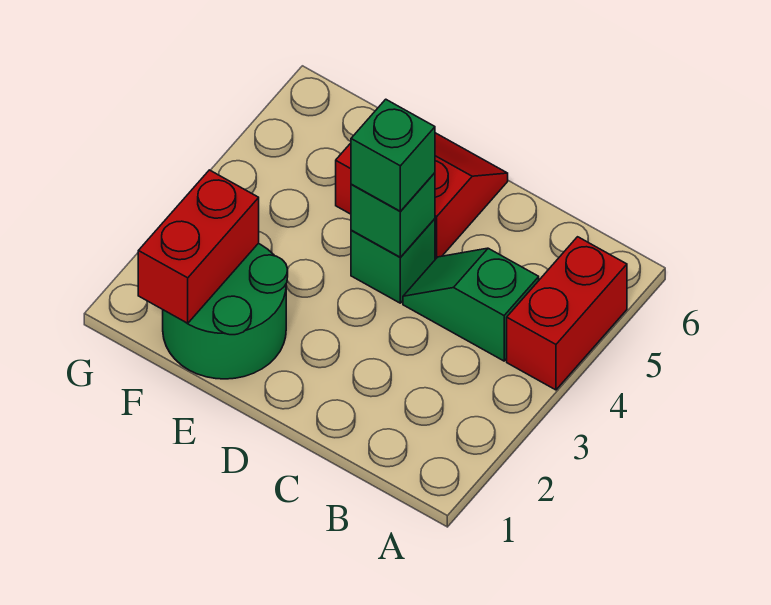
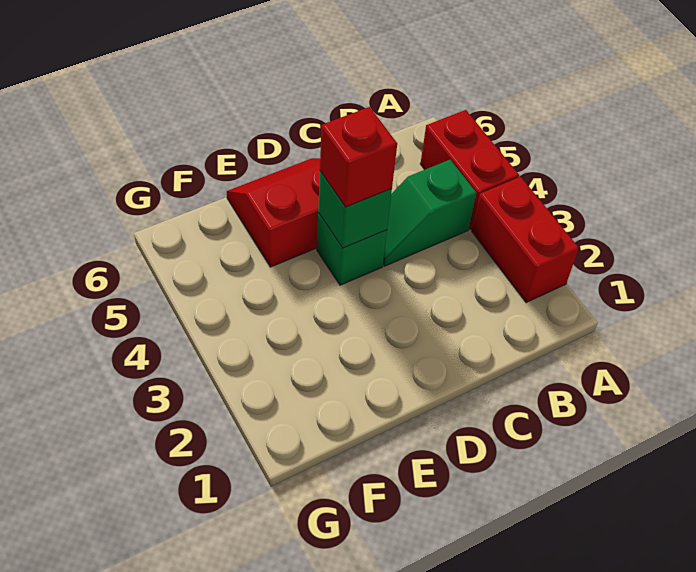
green 1x1 brick [351,99,435,211] -> red 1x1 brick [320,107,397,207]
green 2x2 round brick [163,243,288,379] -> none
red 1x2 brick [138,170,259,323] -> red 1x2 brick moved to [472,177,579,303]

